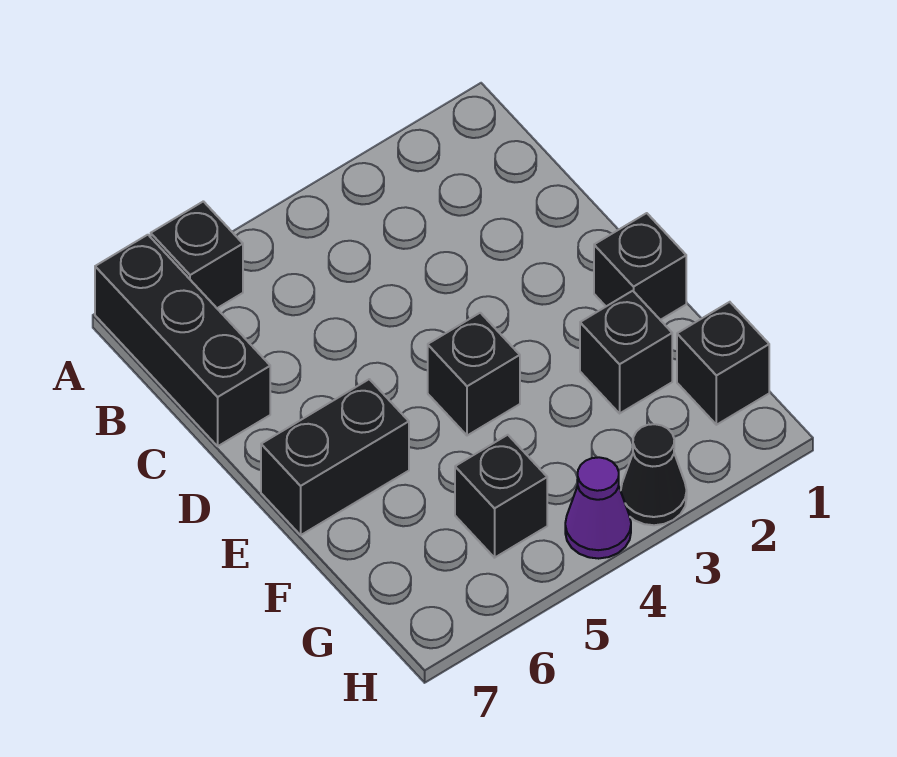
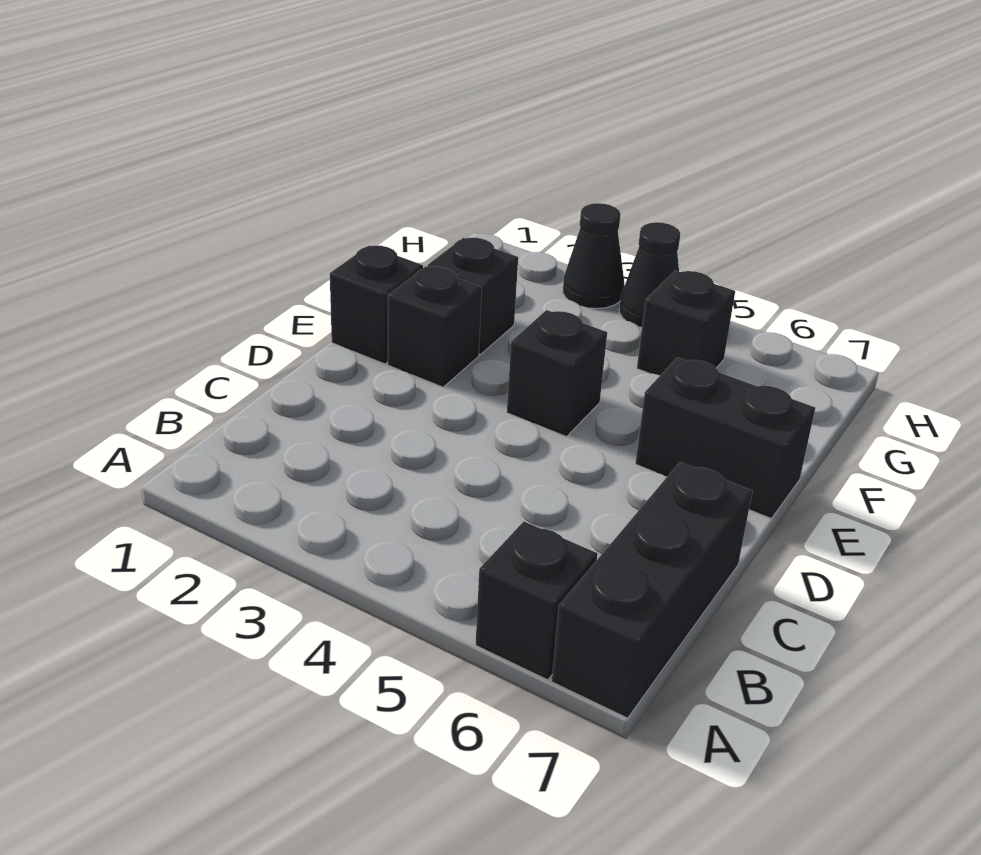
black 1x1 brick [677,302,769,425] -> black 1x1 brick moved to [388,266,482,387]
purple 1x1 cone [565,457,631,559] -> black 1x1 cone [619,222,681,328]

